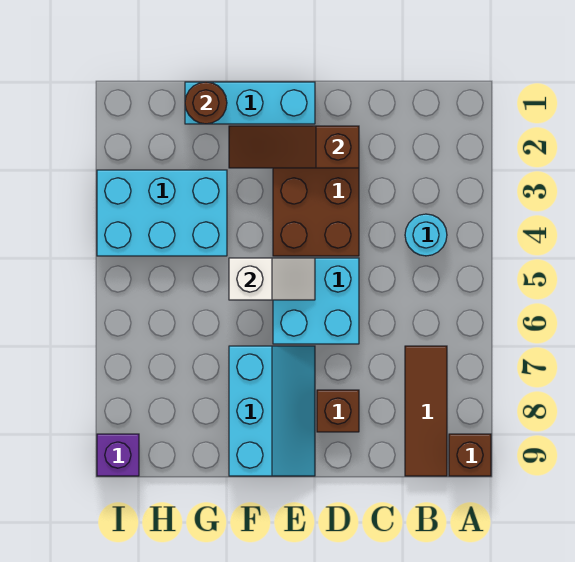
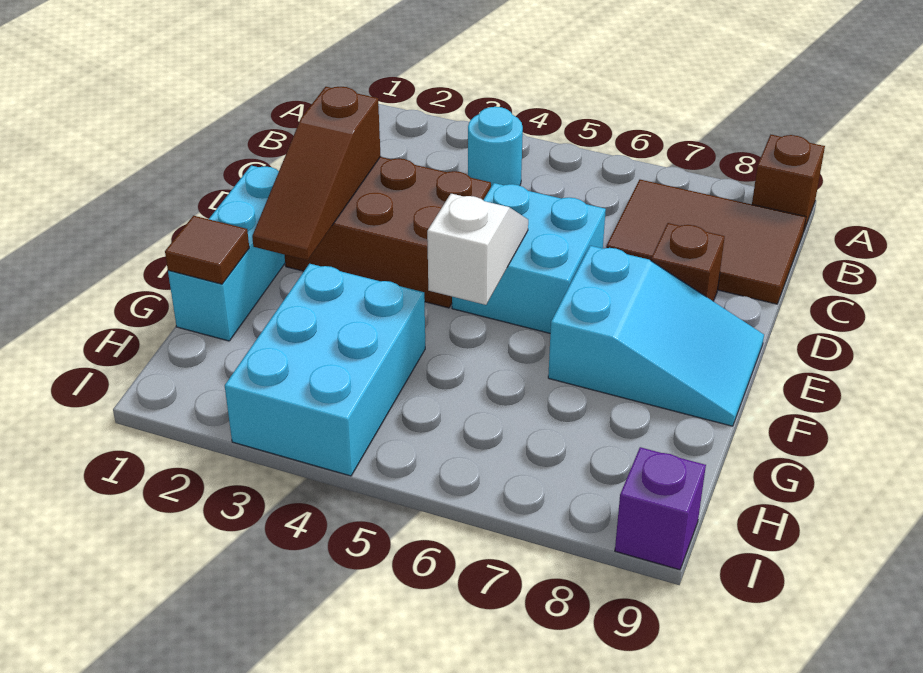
brown 1x3 tile [405,346,447,476] -> brown 2x3 tile [606,180,806,304]
cyan 2x3 slope [229,346,315,476] -> cyan 2x3 slope turned to [548,246,764,426]
brown 1x1 round brick [185,82,227,124] -> brown 1x1 tile [165,216,249,284]

